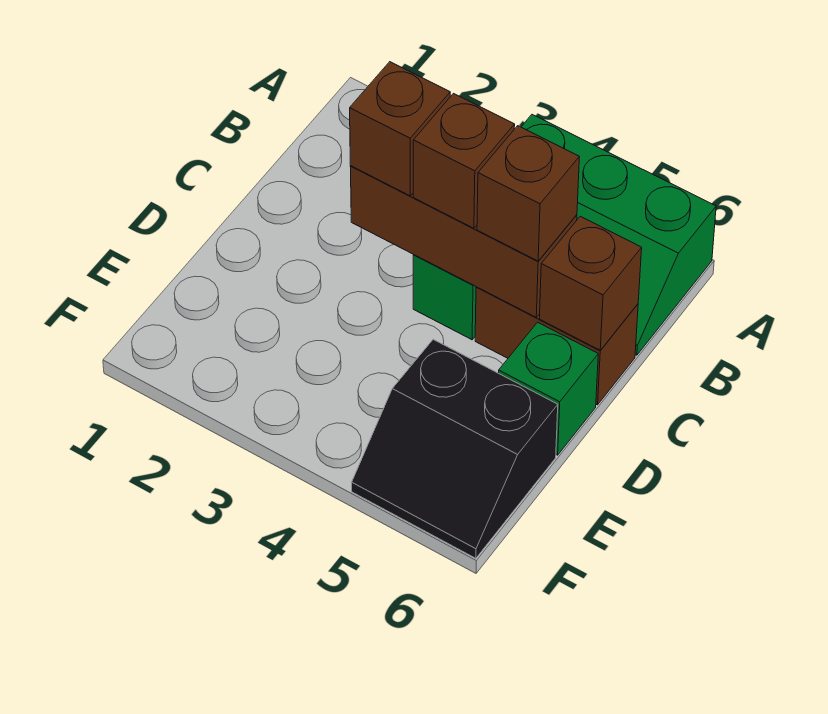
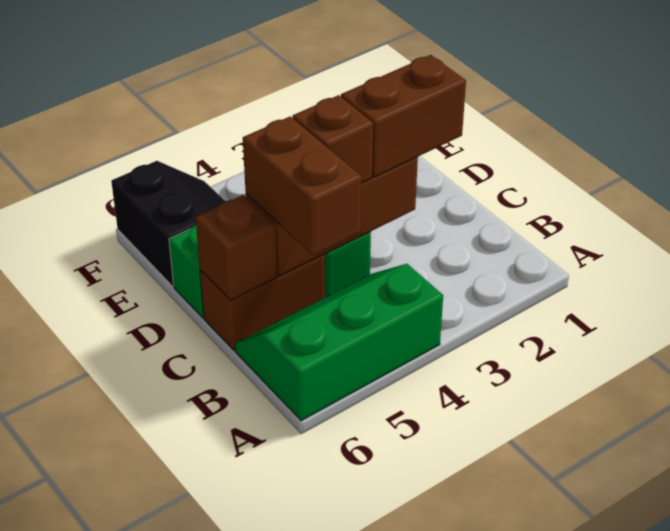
brown 1x1 brick [350,62,450,196] -> brown 1x2 brick [341,55,466,177]
brown 1x1 brick [477,126,579,261] -> brown 1x2 brick [243,116,362,256]
black 2x2 slope [352,340,558,558] -> black 2x2 slope turned to [111,161,225,286]

